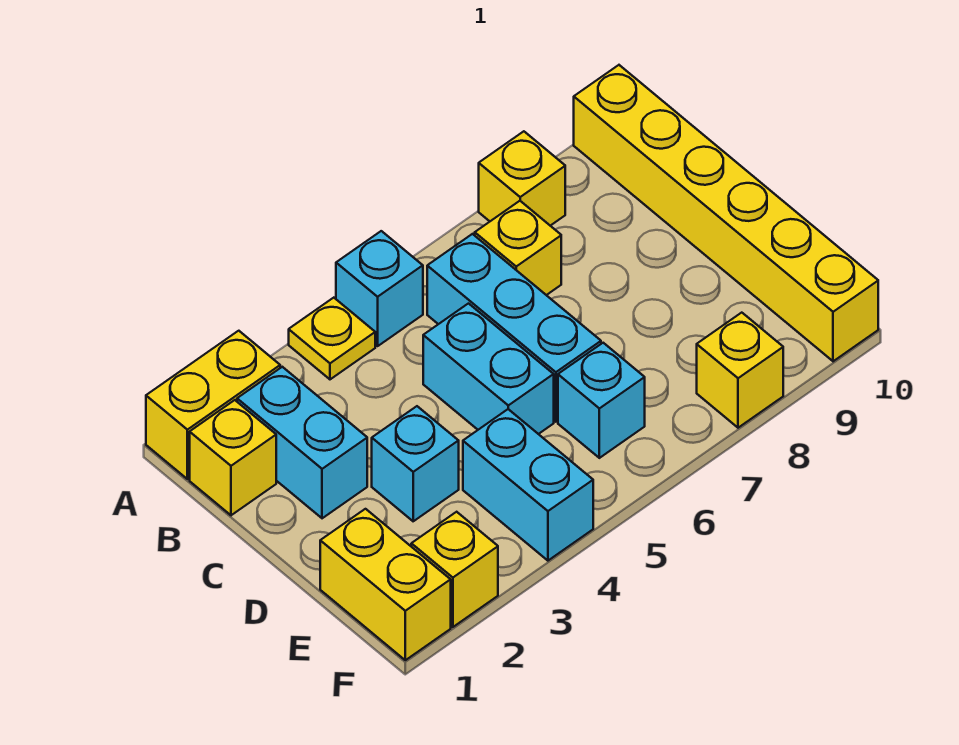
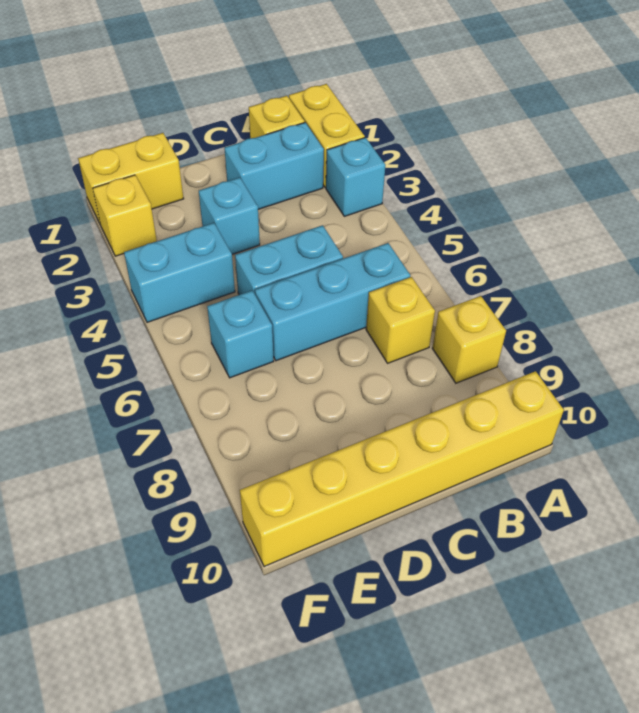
yellow 1x1 plate [289,298,375,379] -> none
cyan 1x1 brick [336,231,423,346] -> cyan 1x1 brick moved to [326,138,385,216]
yellow 1x1 brick [697,313,783,428] -> none

